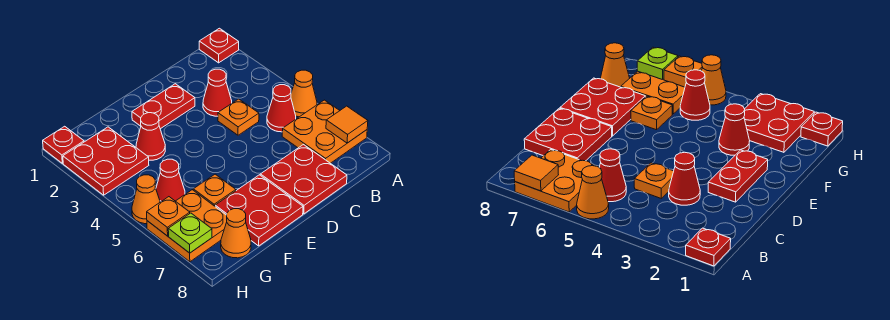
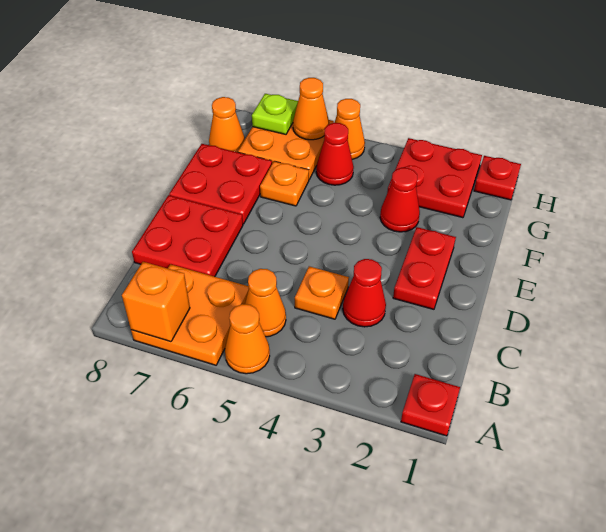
orange 1x1 tile [326,106,368,143] -> orange 1x1 brick [122,262,190,342]
red 1x1 cone [267,85,296,132] -> orange 1x1 cone [245,269,286,337]
orange 1x1 plate [147,197,190,236] -> orange 1x1 cone [293,78,329,140]

